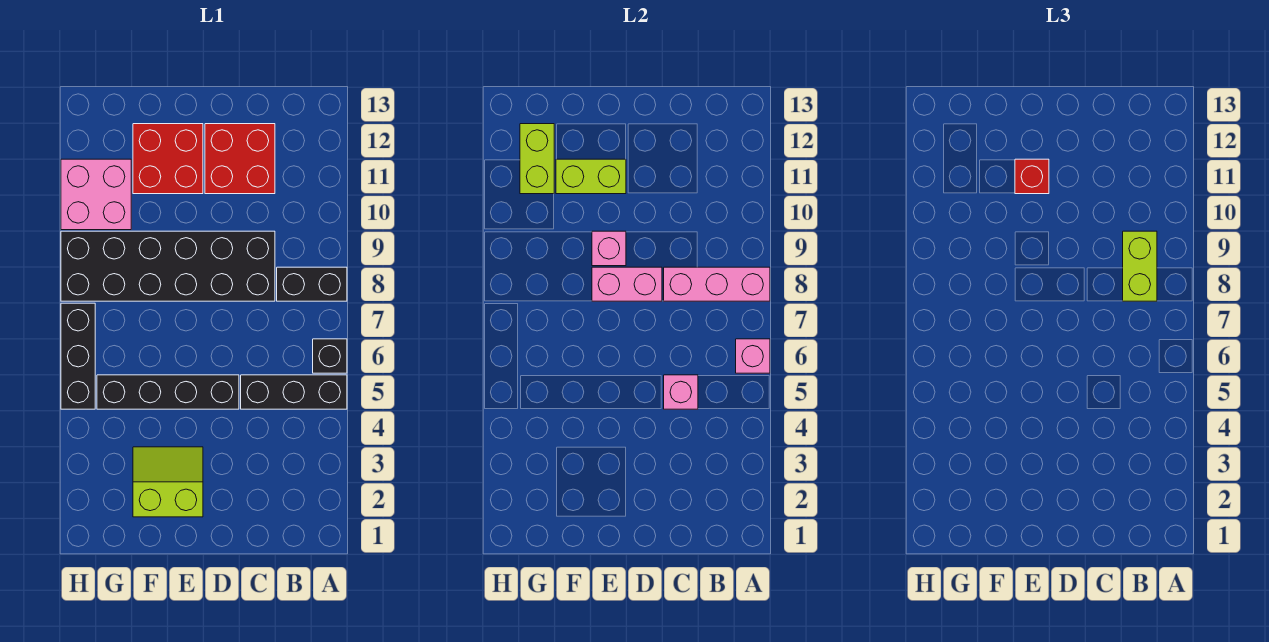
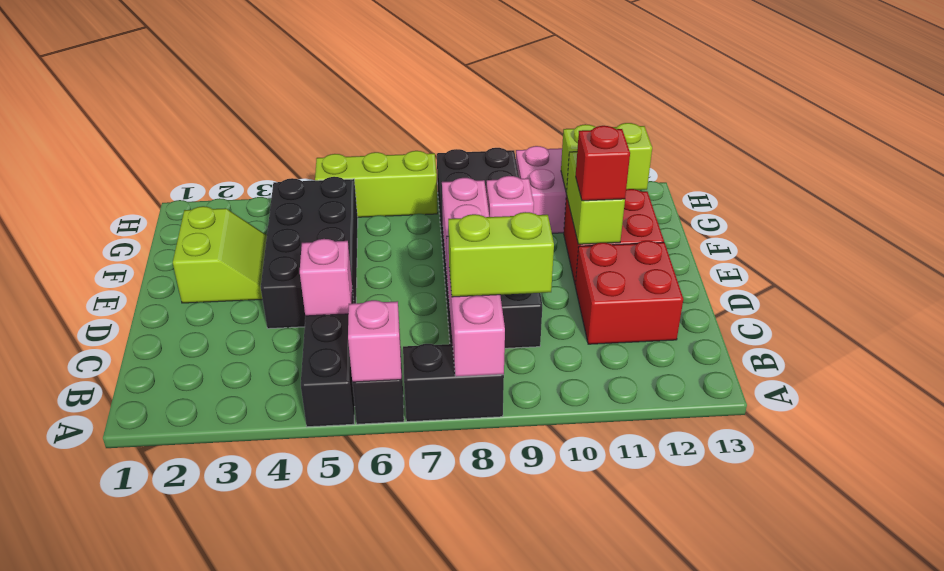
black 1x2 brick [277,267,347,301] -> black 1x2 brick turned to [403,344,504,422]
black 1x4 brick [97,375,239,409] -> black 2x4 brick [261,177,358,329]
black 1x3 brick [61,303,95,409] -> lime 1x3 brick [315,151,438,217]

